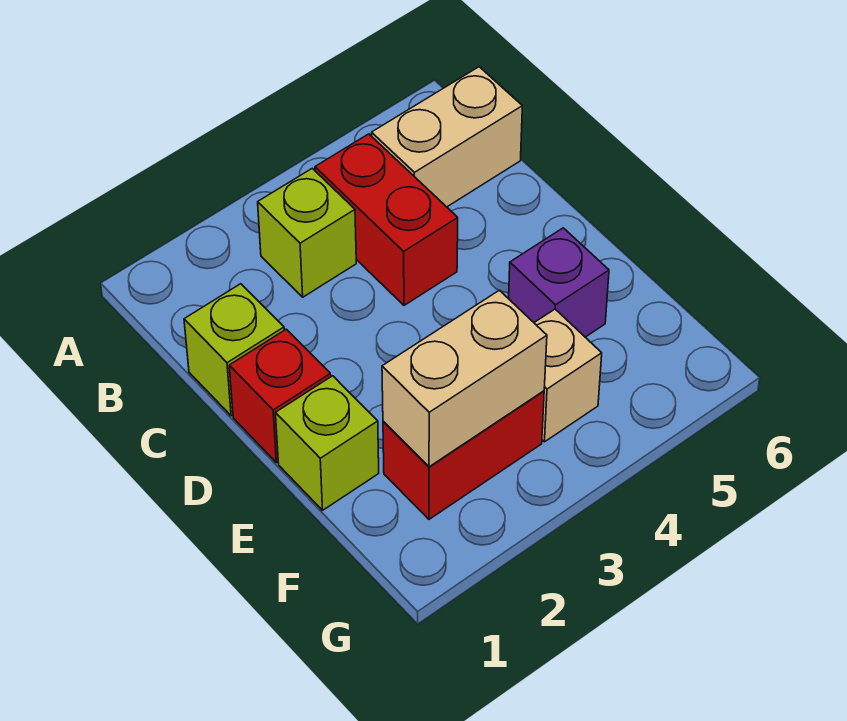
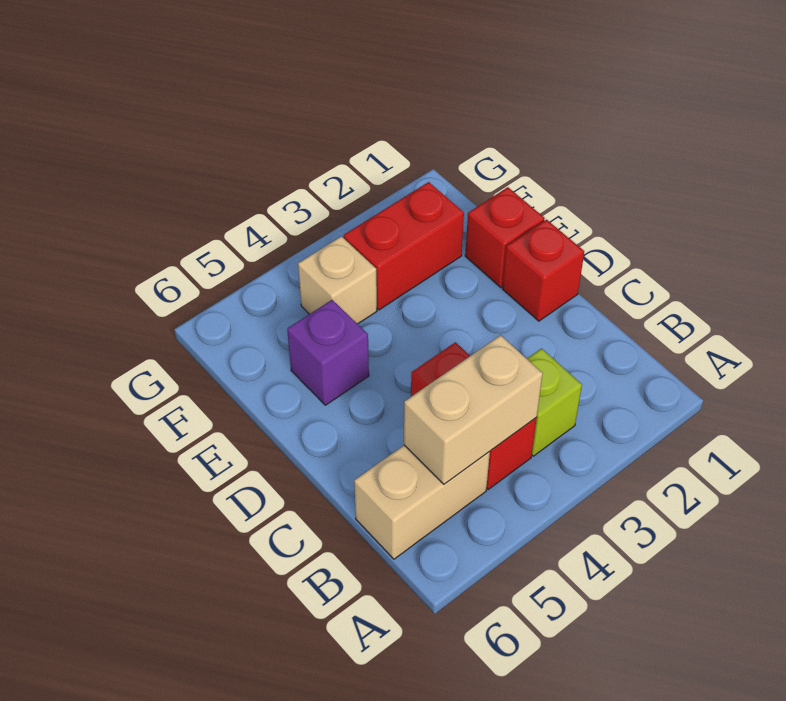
lime 1x1 brick [184,284,284,416] -> none
lime 1x1 brick [276,376,379,510] -> red 1x1 brick [465,187,545,287]
tan 1x2 brick [382,290,547,467] -> tan 1x2 brick moved to [404,335,543,484]

